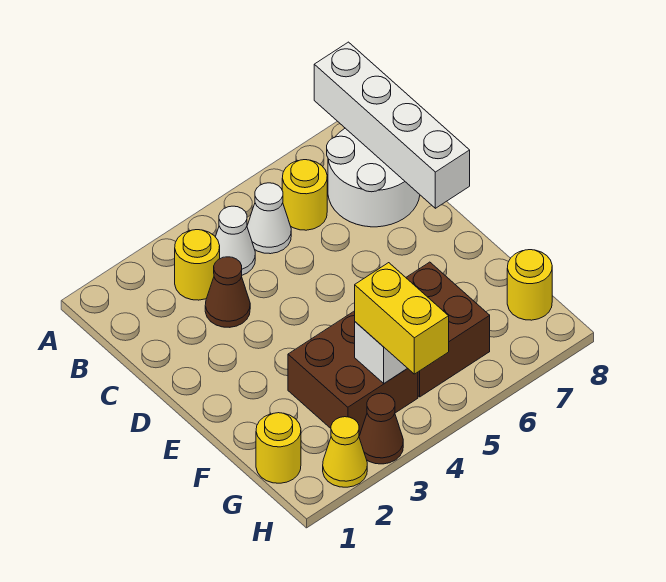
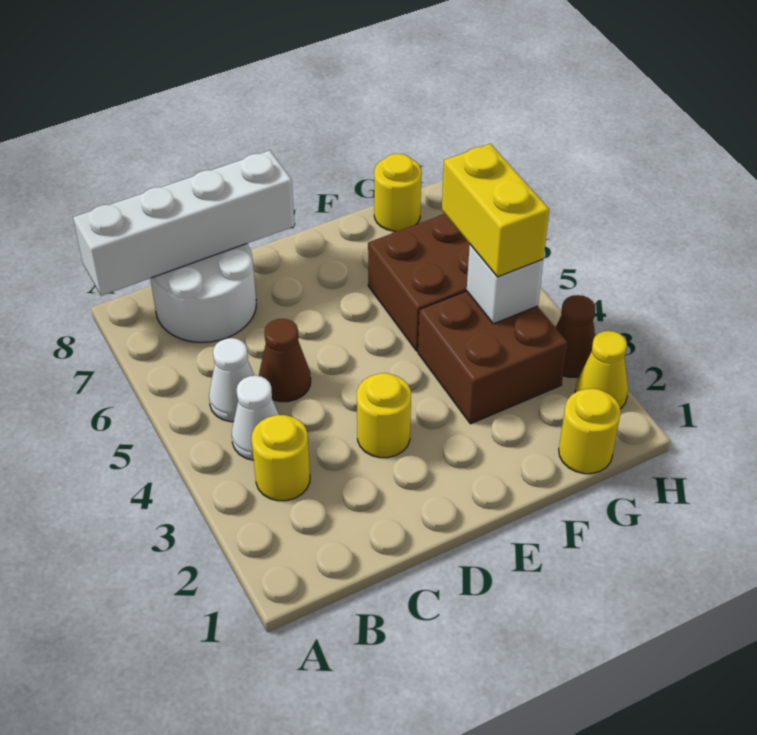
yellow 1x1 round brick [282,160,327,230] -> yellow 1x1 round brick moved to [357,373,411,458]
brown 1x1 cone [205,257,250,327] -> brown 1x1 cone moved to [259,319,311,402]
yellow 1x2 brick [355,263,449,374] -> yellow 1x2 brick turned to [442,144,549,277]

